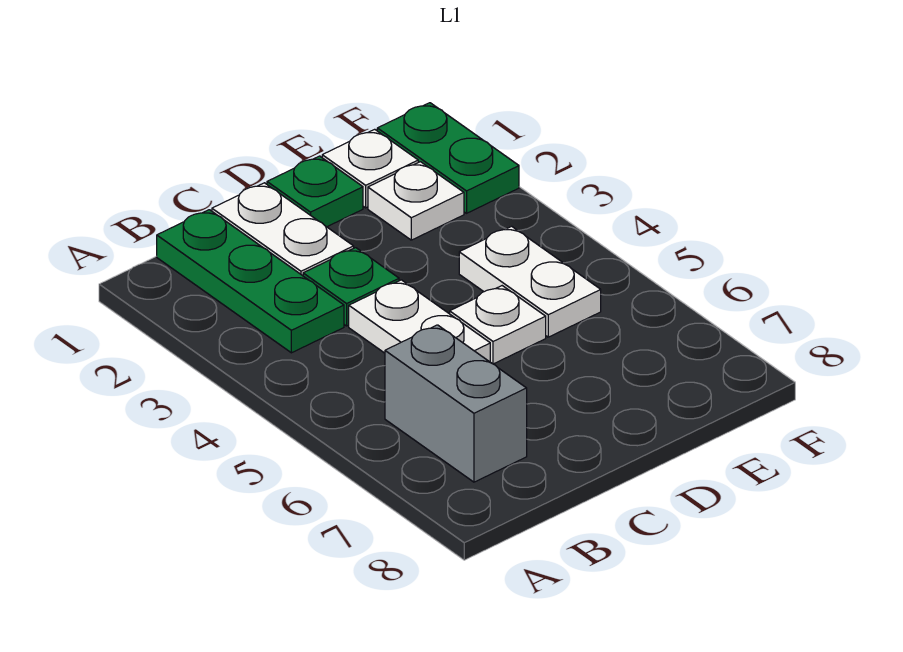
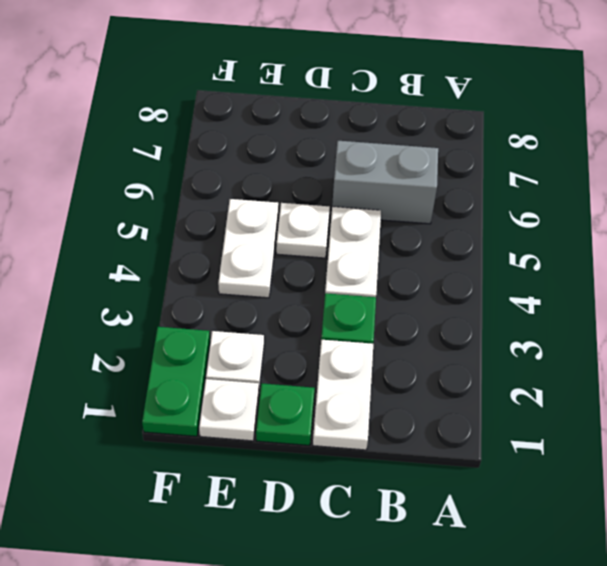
green 1x3 plate [157,210,344,353] -> none
grey 1x2 brick [385,325,527,482] -> grey 1x2 brick turned to [332,141,438,224]

